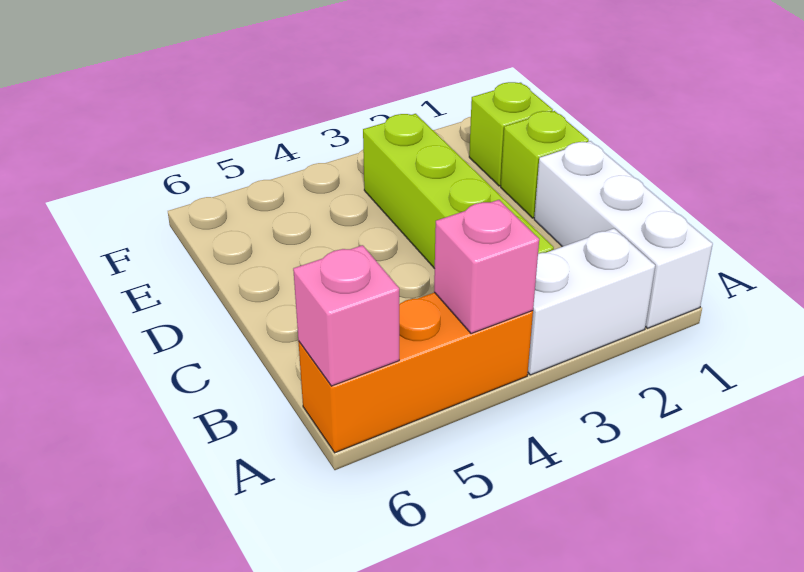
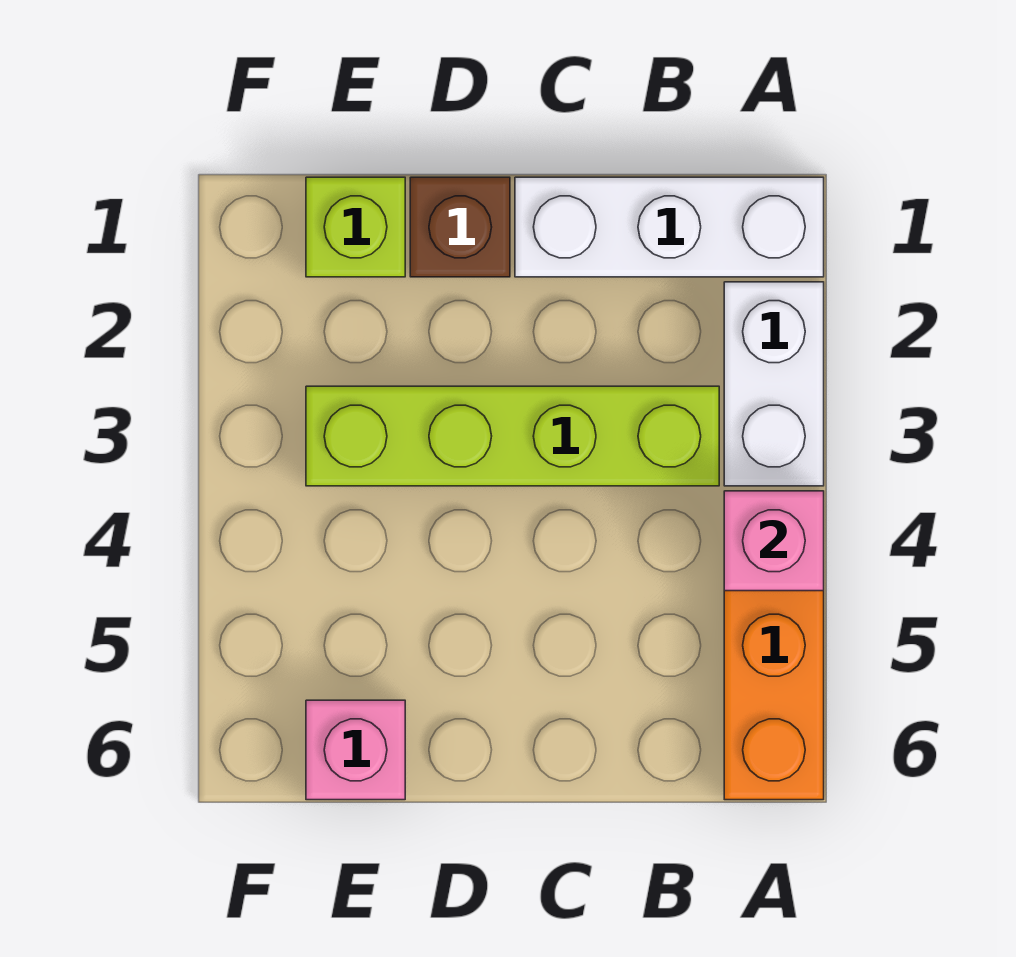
pink 1x1 brick [293,245,399,386] -> pink 1x1 brick moved to [306,700,405,800]
lime 1x1 brick [501,111,589,218] -> brown 1x1 brick [410,177,510,277]

